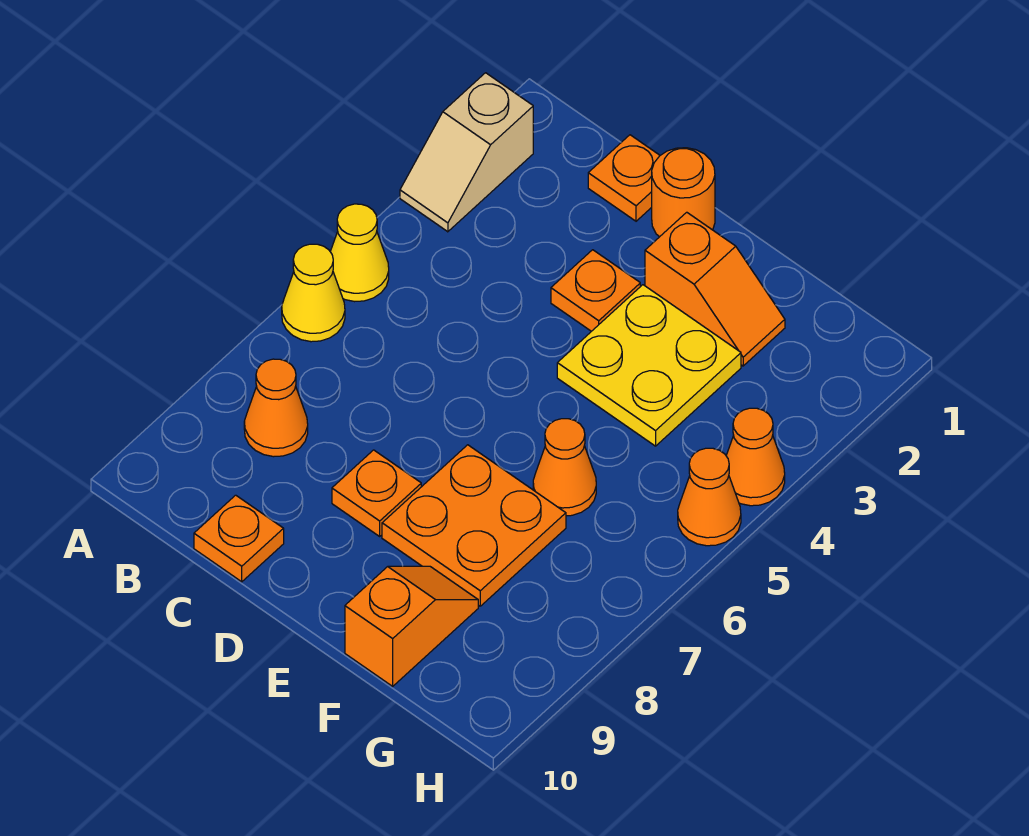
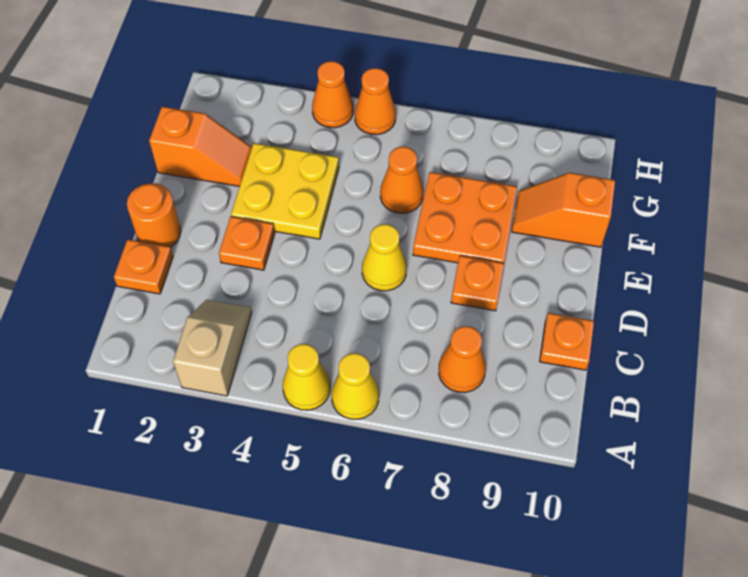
tan 1x2 slope [400,73,533,232] -> tan 1x2 slope turned to [173,300,252,396]
none -> yellow 1x1 cone [362,224,407,291]
orange 1x2 slope [645,212,785,366] -> orange 1x2 slope turned to [149,107,252,186]

